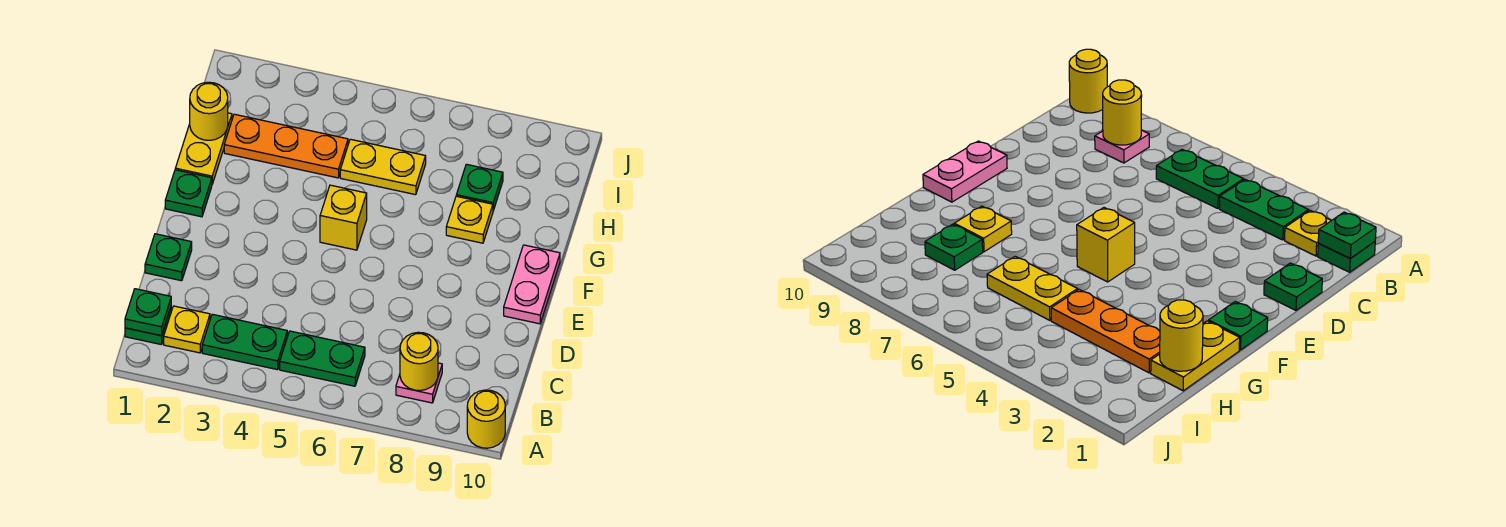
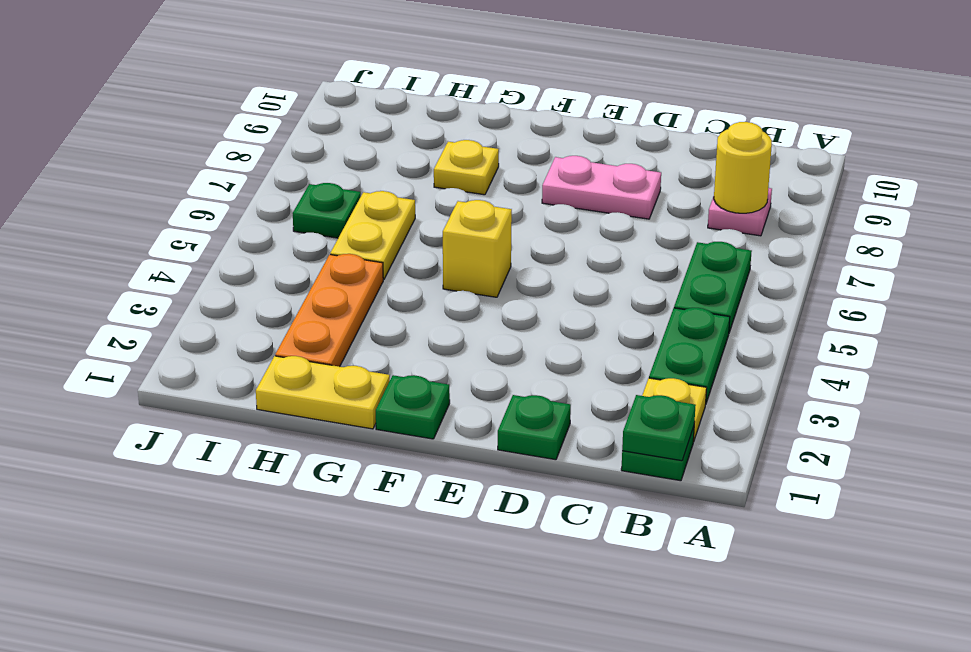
yellow 1x1 round brick [467,390,505,448] -> none
pink 1x2 plate [504,245,560,324] -> pink 1x2 plate moved to [542,156,661,219]
yellow 1x1 round brick [190,82,228,140] -> none
green 1x1 plate [456,164,503,211] -> green 1x1 plate moved to [293,183,361,238]

